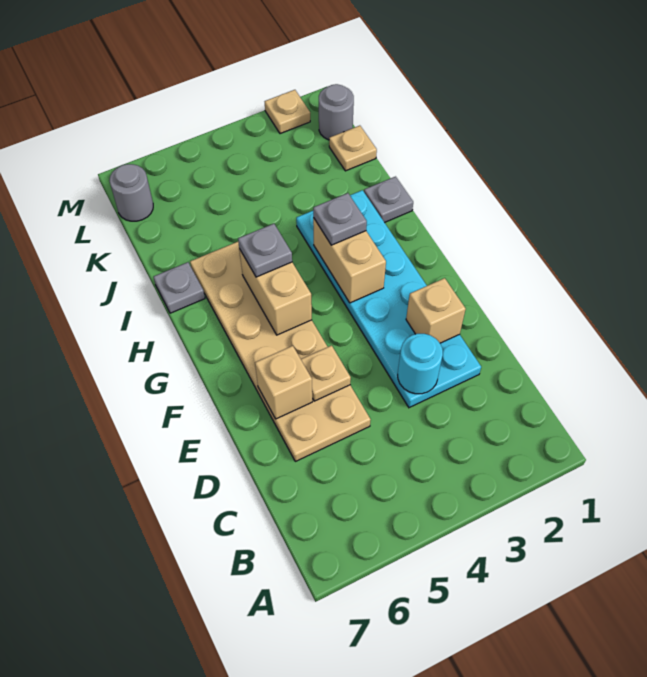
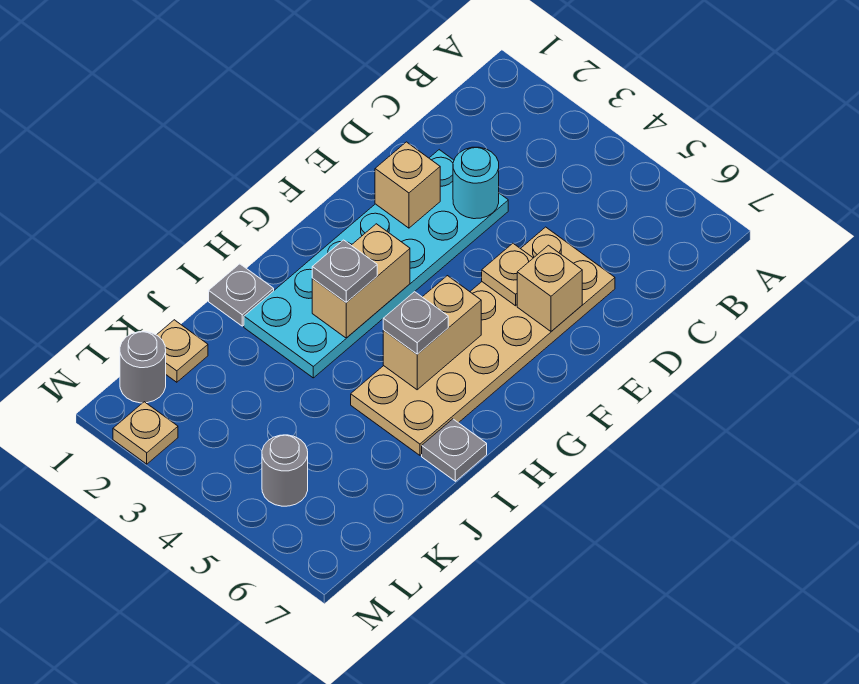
grey 1x1 round brick [109,164,153,221] -> grey 1x1 round brick moved to [262,435,308,506]

